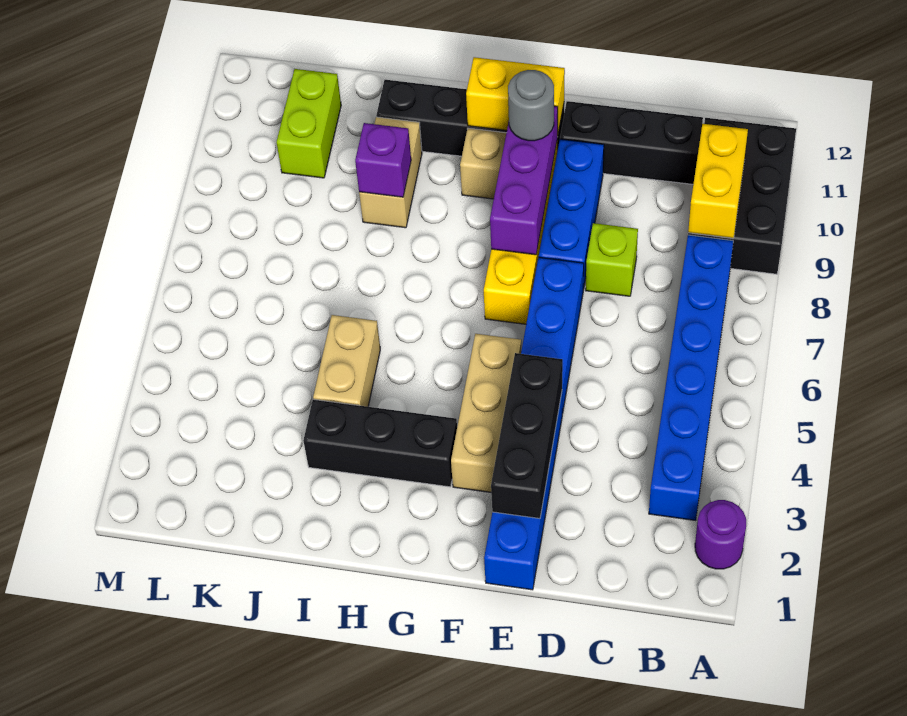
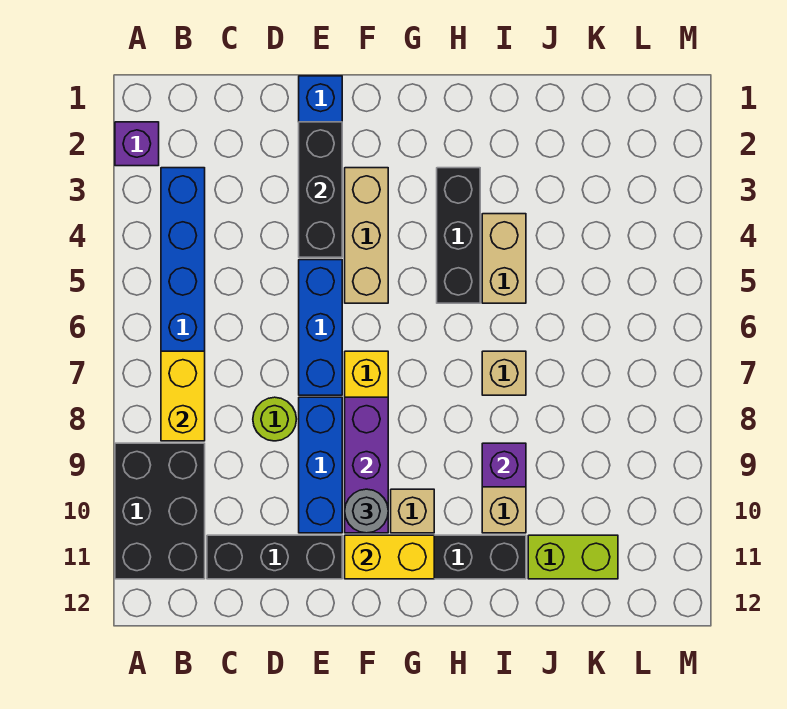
purple 1x1 round brick [695,500,746,569] -> purple 1x1 brick [115,122,159,166]
yellow 1x2 brick [688,124,748,238] -> yellow 1x2 brick moved to [161,351,205,441]
lime 1x1 brick [586,223,638,296] -> lime 1x1 round brick [253,397,296,441]
black 1x3 brick [303,399,457,487] -> black 1x3 brick turned to [437,168,480,303]
none -> tan 1x1 brick [482,351,526,395]
lime 1x2 brick [276,69,341,178] -> lime 1x2 brick turned to [528,535,618,579]

